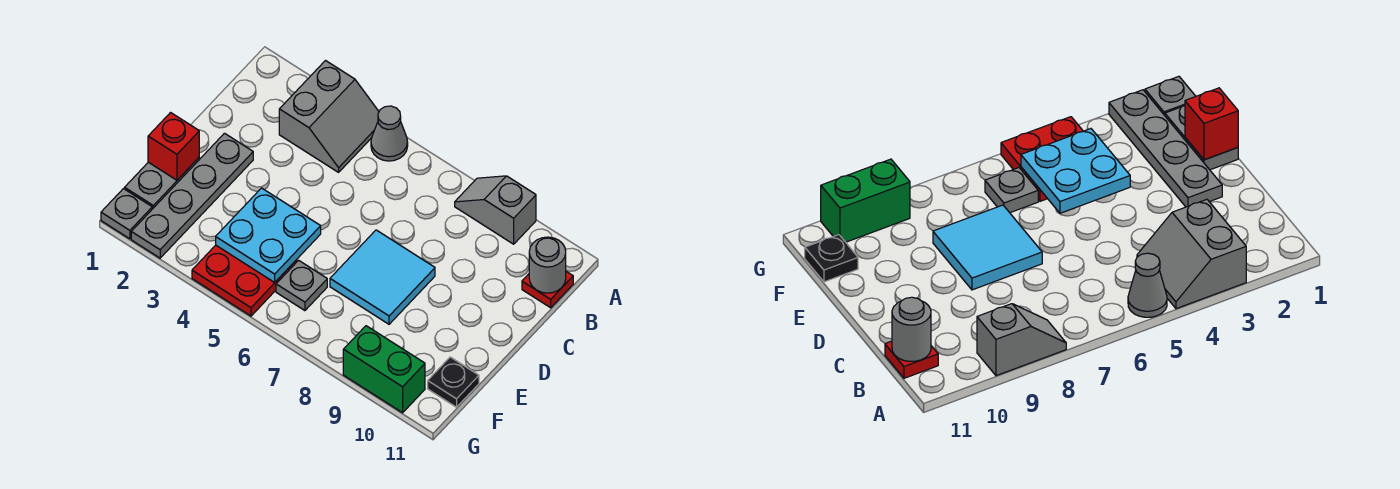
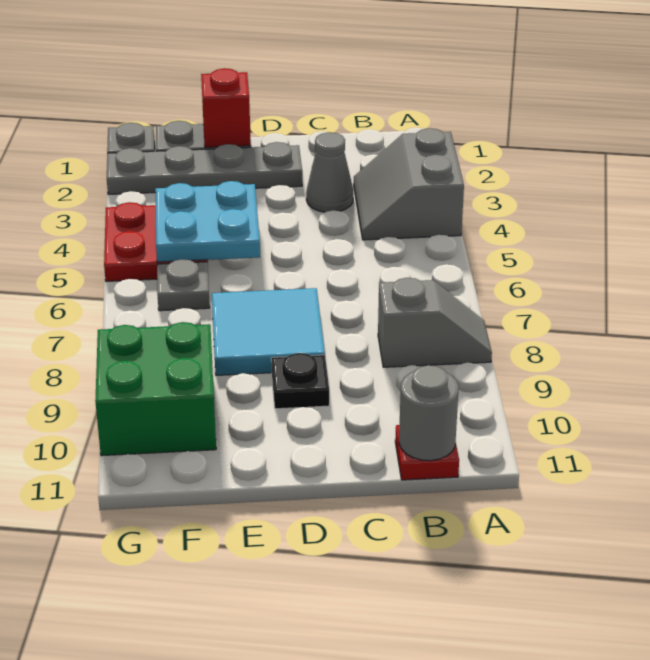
grey 2x2 slope [279,61,379,172] -> grey 2x2 slope turned to [354,128,464,240]
grey 1x1 cone [371,106,408,161] -> grey 1x1 cone moved to [306,132,353,212]
grey 1x2 slope [455,176,536,244] -> grey 1x2 slope turned to [378,278,492,367]
black 1x1 plate [428,357,479,407] -> black 1x1 plate moved to [271,353,329,409]
green 1x2 brick [343,326,425,413] -> green 2x2 brick [95,322,216,456]

